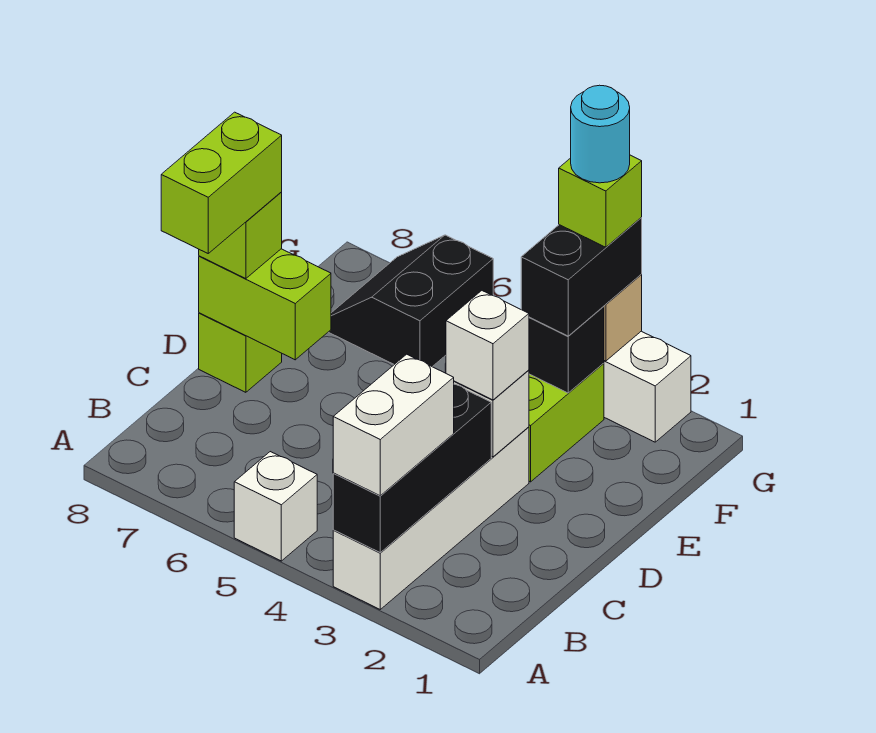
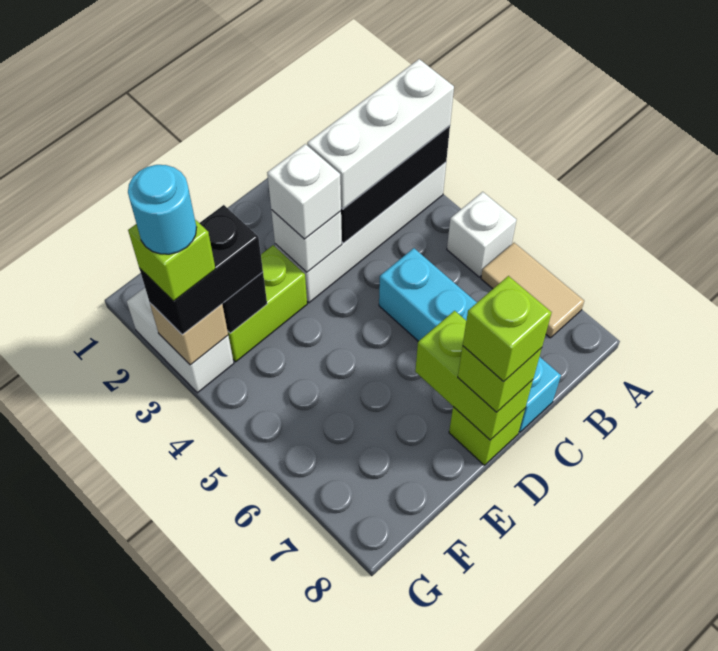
white 1x2 brick [333,354,454,496] -> white 1x3 brick [307,59,454,209]
none -> tan 1x2 tile [481,243,584,338]
none -> cyan 1x4 brick [379,248,561,433]
lime 1x2 brick [161,112,282,253] -> lime 1x1 brick [463,276,552,382]
black 2x2 slope [329,235,493,367] -> none

